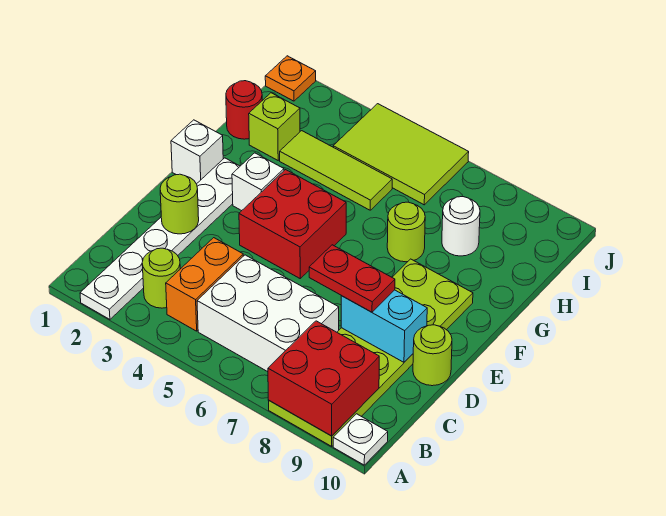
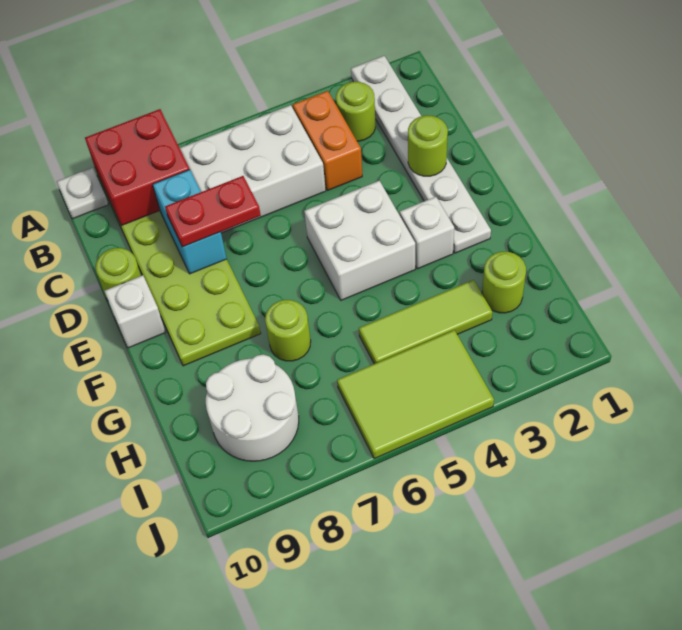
cyan 1x2 brick [341,290,427,362] -> cyan 1x2 brick turned to [153,170,227,274]
red 2x2 brick [239,170,346,278] -> white 2x2 brick [304,181,415,300]
white 1x1 brick [171,120,223,184] -> white 1x1 brick moved to [105,275,166,348]
red 1x1 round brick [226,81,262,139] -> none
lime 1x1 brick [249,93,300,160] -> lime 1x1 round brick [482,252,526,313]
white 1x1 round brick [442,197,480,256] -> white 2x2 round brick [206,355,299,461]
orange 1x1 plate [265,56,316,101] -> none

